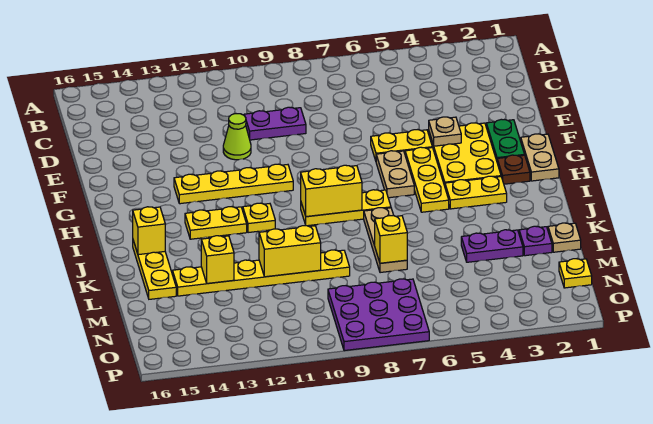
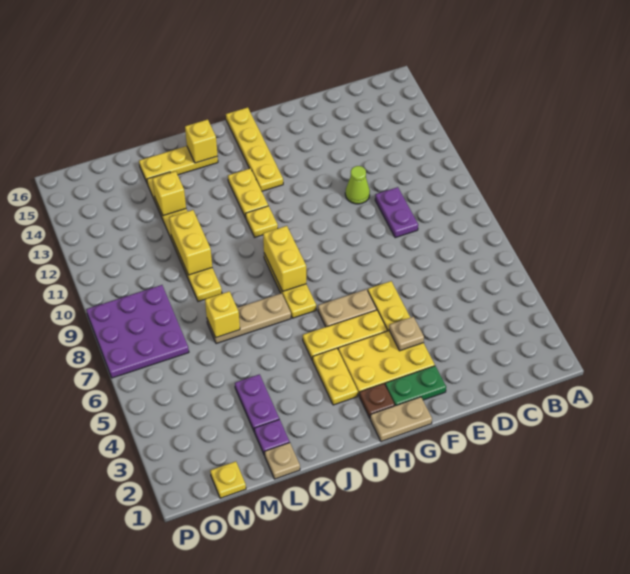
yellow 1x4 plate [174,164,293,204] -> yellow 1x4 plate moved to [226,107,283,191]

